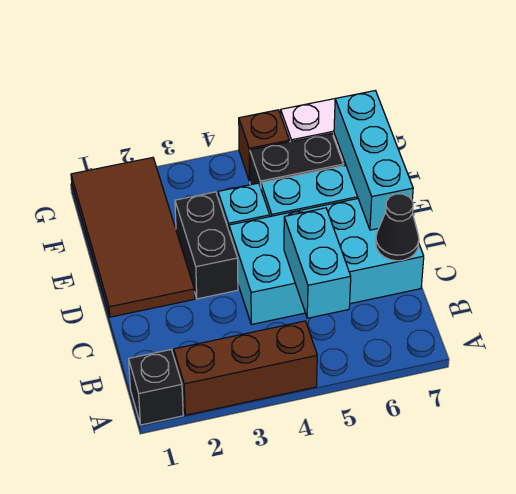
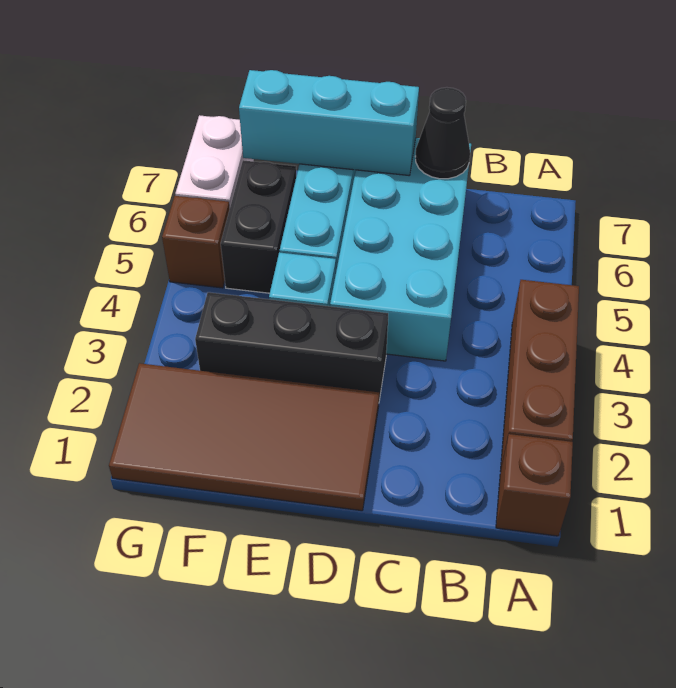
black 1x1 brick [129,350,183,425] -> brown 1x1 brick [496,434,573,536]
cyan 1x2 brick [284,208,351,318] -> none
black 1x2 brick [175,192,238,299] -> black 1x3 brick [195,292,388,400]

